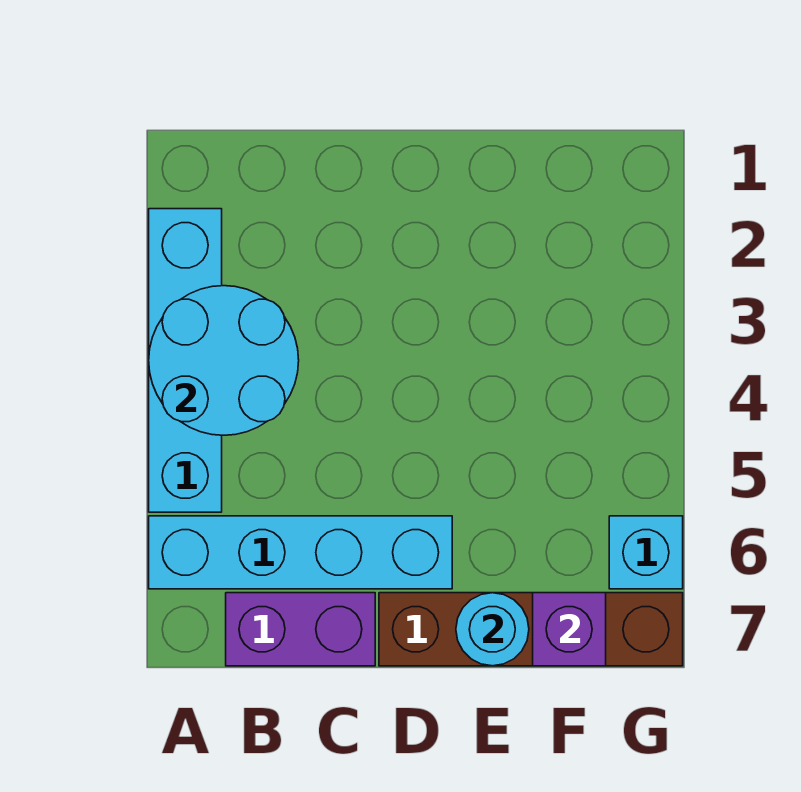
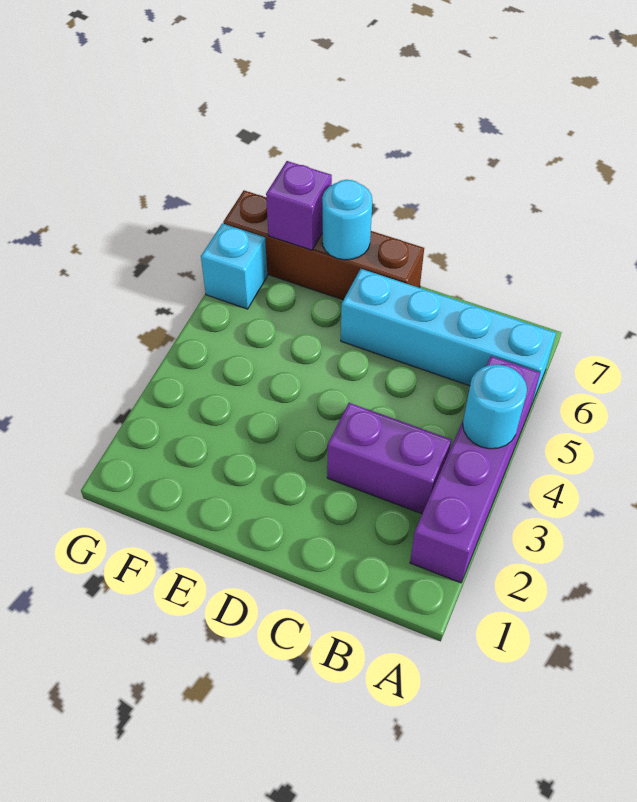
cyan 1x4 brick [149,209,222,512] -> purple 1x4 brick [410,356,540,583]
cyan 2x2 round brick [149,286,299,435] -> cyan 1x1 round brick [463,365,527,449]
purple 1x2 brick [226,593,375,666] -> purple 1x2 brick moved to [327,403,451,514]

